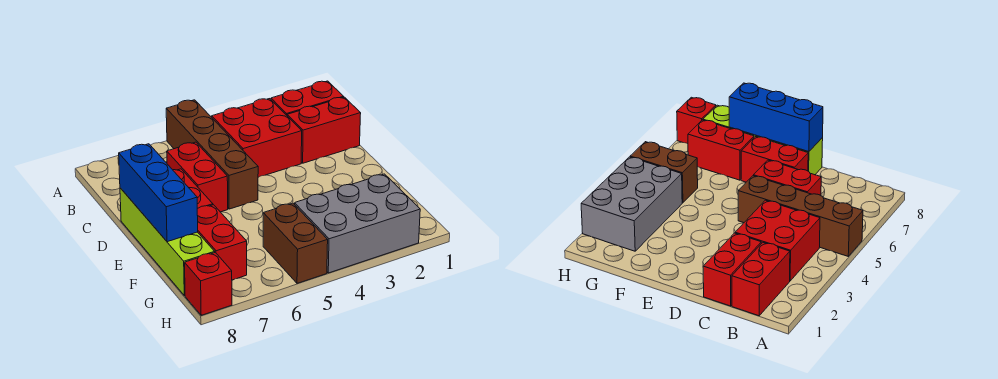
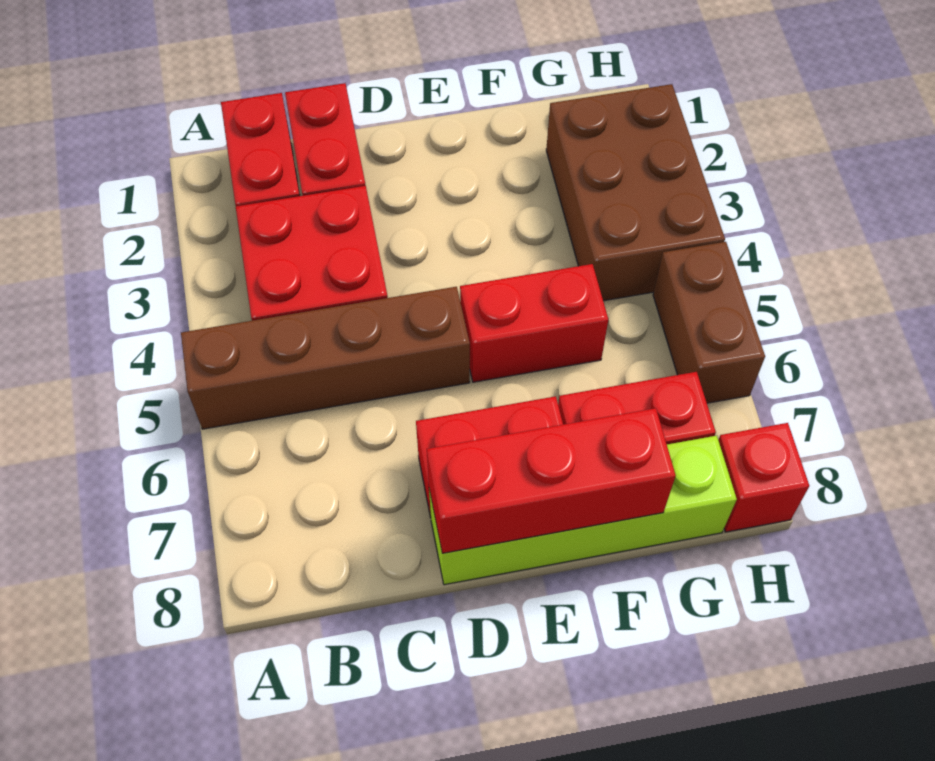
red 1x2 brick [167,142,228,212] -> red 1x2 brick moved to [460,264,608,382]
blue 1x3 brick [119,144,198,242] -> red 1x3 brick [427,408,676,553]
grey 2x3 brick [294,174,420,273] -> brown 2x3 brick [546,84,725,301]
brown 1x2 brick [263,203,328,283] -> brown 1x2 brick turned to [653,242,765,403]

